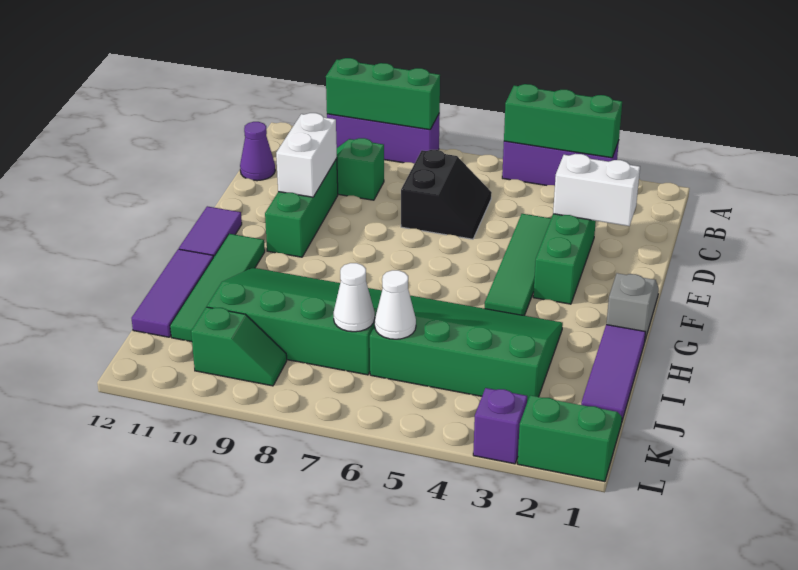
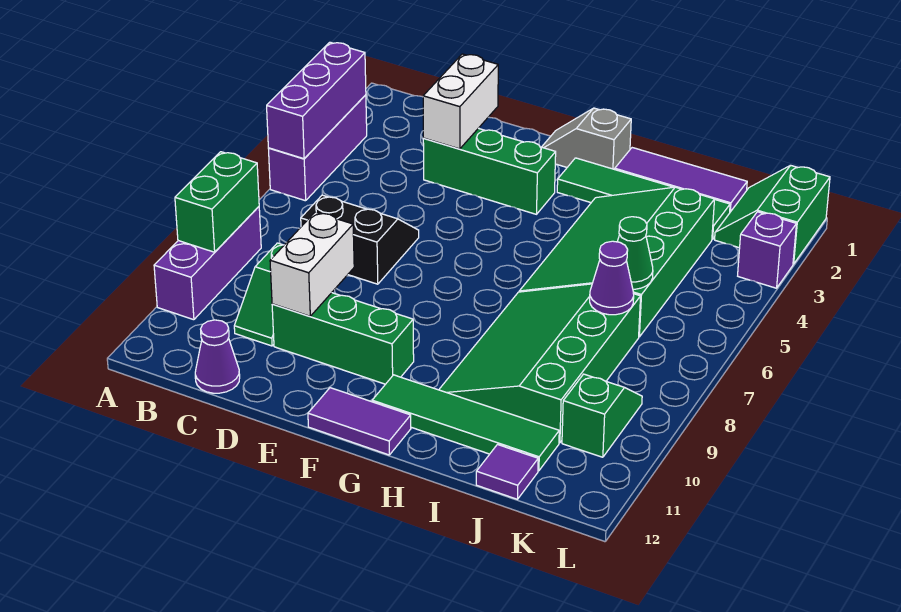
green 1x3 brick [504,84,622,158] -> purple 1x3 brick [267,42,366,159]
green 1x3 brick [326,58,440,130] -> green 1x2 brick [175,152,259,252]
green 1x4 tile [485,214,551,316] -> green 1x4 tile moved to [557,158,730,239]
white 1x2 brick [276,113,337,197] -> white 1x2 brick turned to [270,212,354,316]
purple 1x3 tile [132,249,213,337] -> purple 1x1 tile [476,445,538,499]
white 1x1 cone [375,270,416,339] -> green 1x1 cone [617,217,653,289]
white 1x1 cone [333,263,375,332] -> purple 1x1 cone [590,241,634,315]

